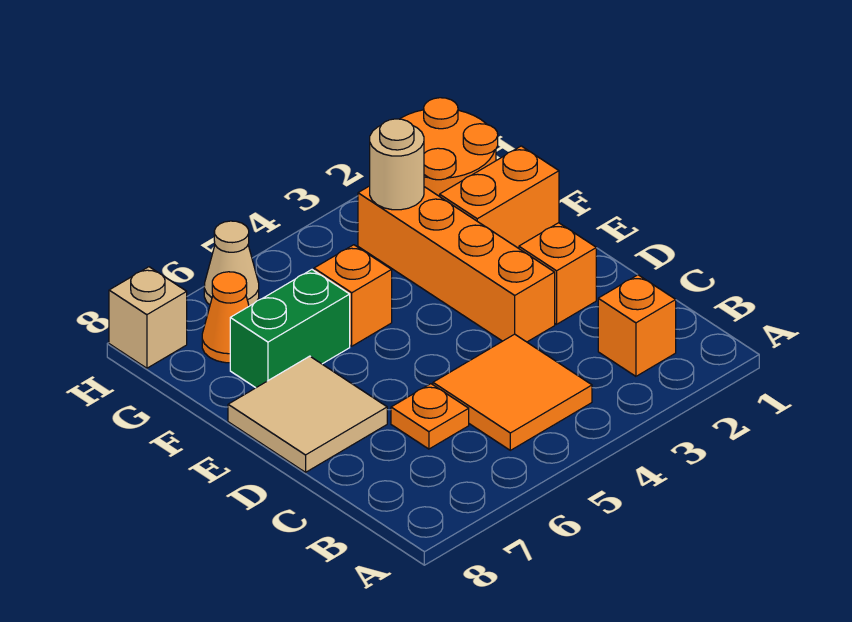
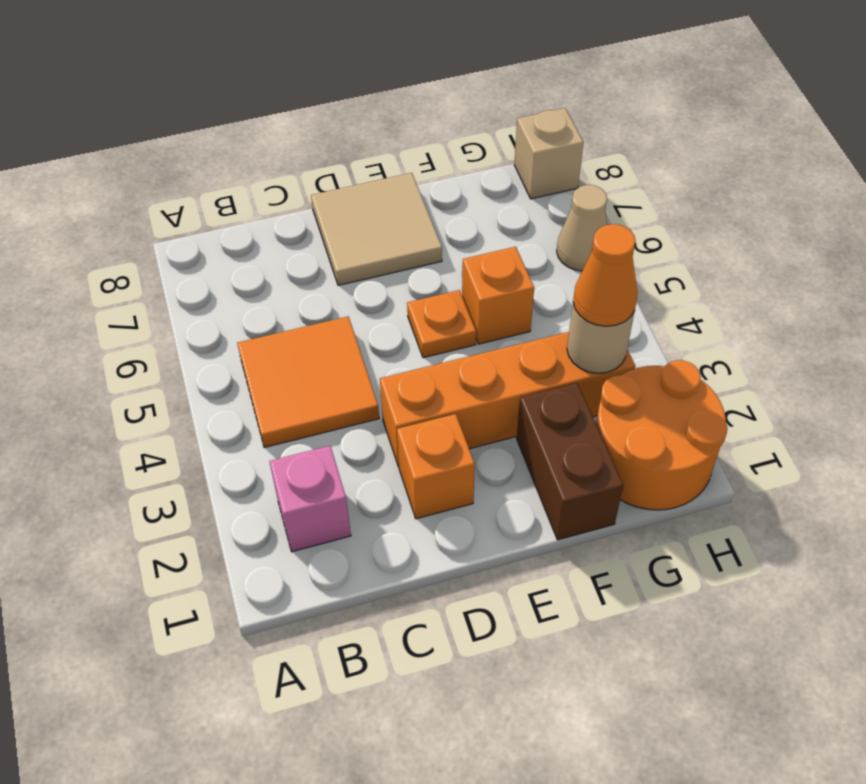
orange 1x1 brick [598,275,676,376] -> pink 1x1 brick [269,446,351,552]
orange 1x1 plate [391,384,469,449] -> orange 1x1 plate moved to [407,290,476,358]
orange 1x2 brick [440,146,559,248] -> brown 1x2 brick [517,383,623,540]
green 1x2 brick [230,270,350,388] -> none
orange 1x1 cone [202,272,249,363] -> orange 1x1 cone moved to [573,224,637,326]

